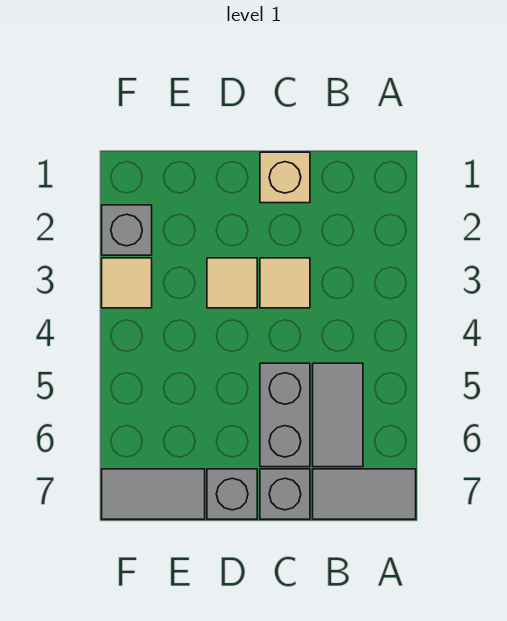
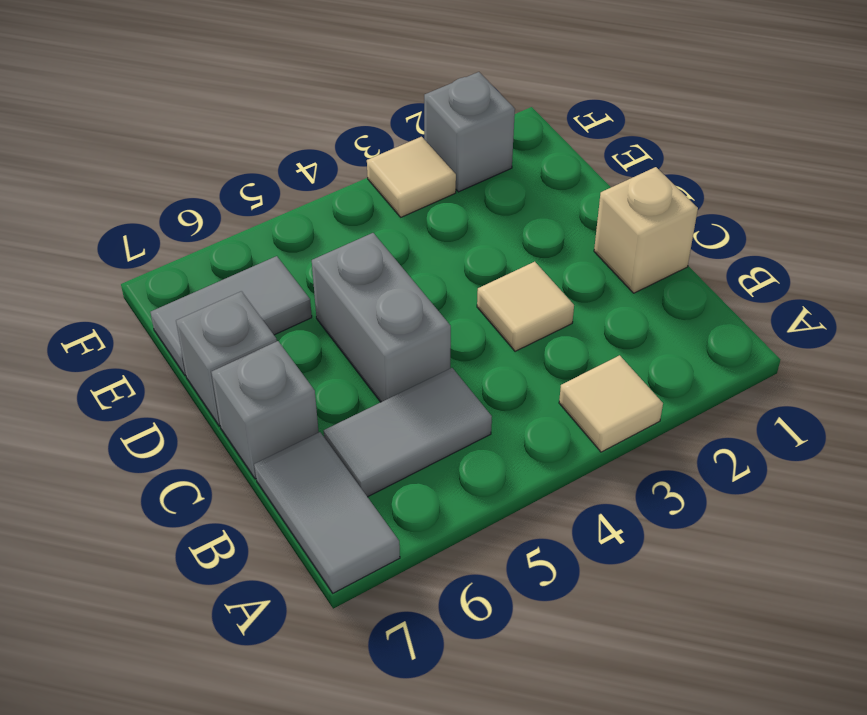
grey 1x2 brick [260,363,310,467] -> grey 1x2 brick turned to [312,233,451,402]
tan 1x1 tile [207,258,257,308] -> tan 1x1 tile moved to [559,355,663,452]
grey 1x2 tile [102,469,205,519] -> grey 1x2 tile turned to [150,256,312,376]

